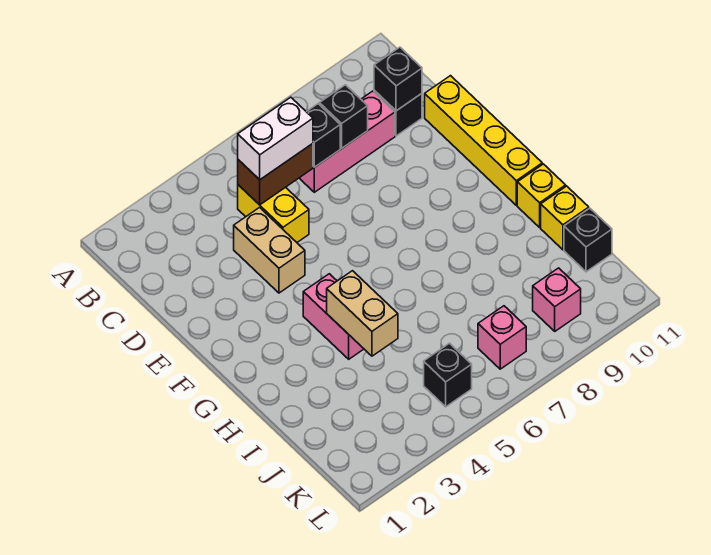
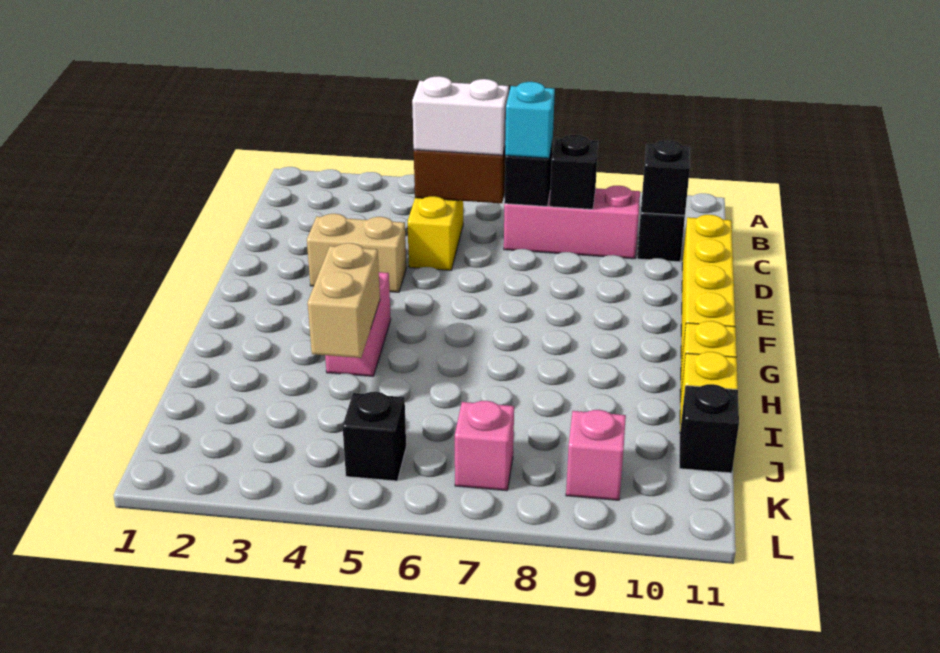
none -> cyan 1x1 brick [505,82,555,158]
tan 1x2 brick [234,208,305,293] -> tan 1x2 brick turned to [307,214,406,292]

